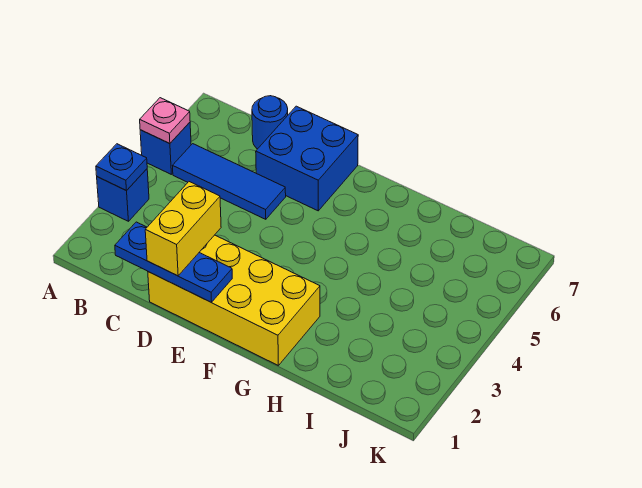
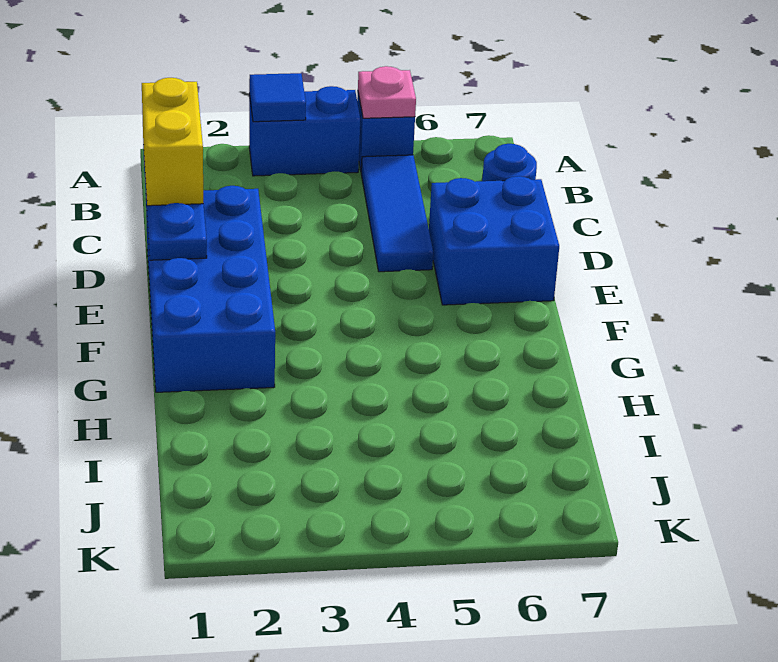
blue 1x1 brick [97,169,149,221] -> blue 1x2 brick [249,86,360,176]
blue 1x1 plate [96,144,147,191] -> blue 1x1 tile [249,73,306,122]
yellow 2x4 brick [148,235,320,365] -> blue 2x4 brick [146,186,275,392]
yellow 1x2 brick [145,182,221,276] -> yellow 1x2 brick turned to [142,78,203,206]

